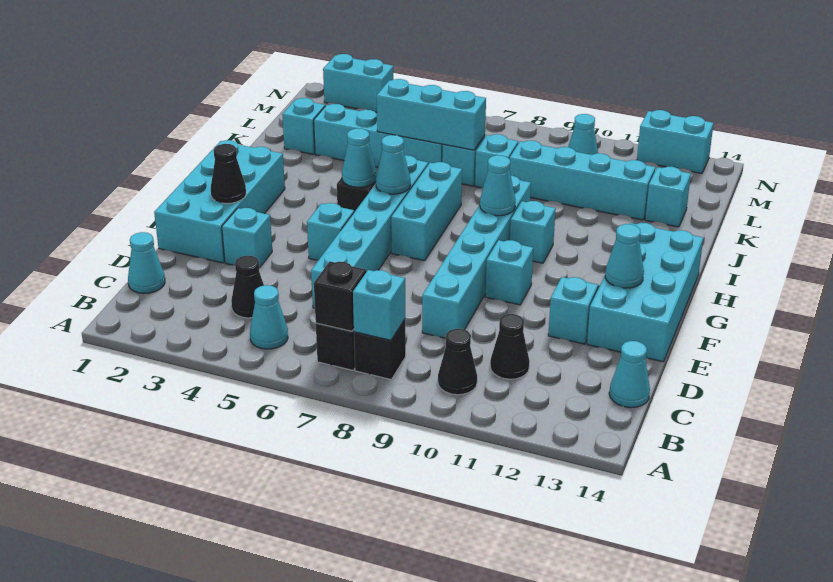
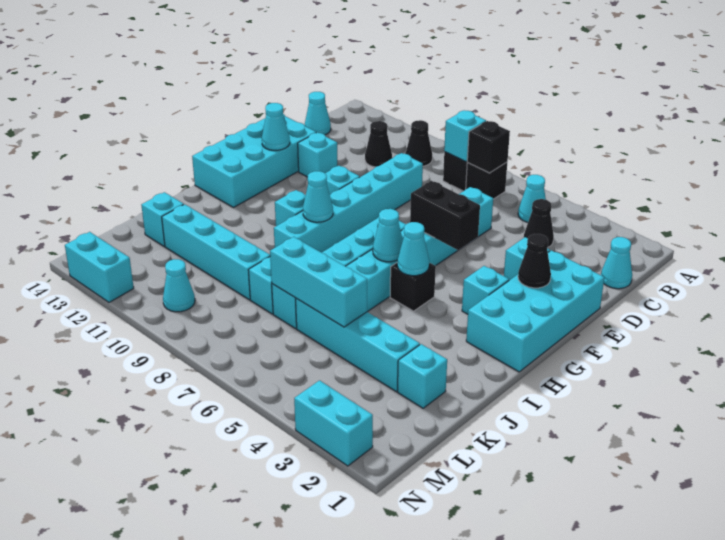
cyan 1x1 brick [307,203,354,260] -> cyan 1x1 brick moved to [462,266,509,314]
none -> black 1x2 brick [410,181,480,250]

